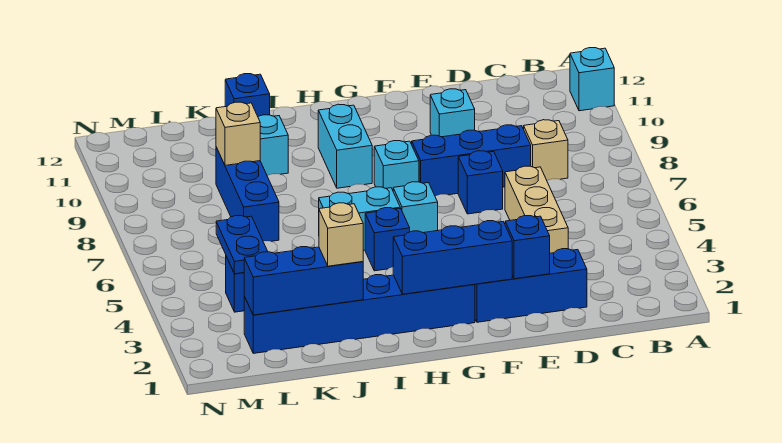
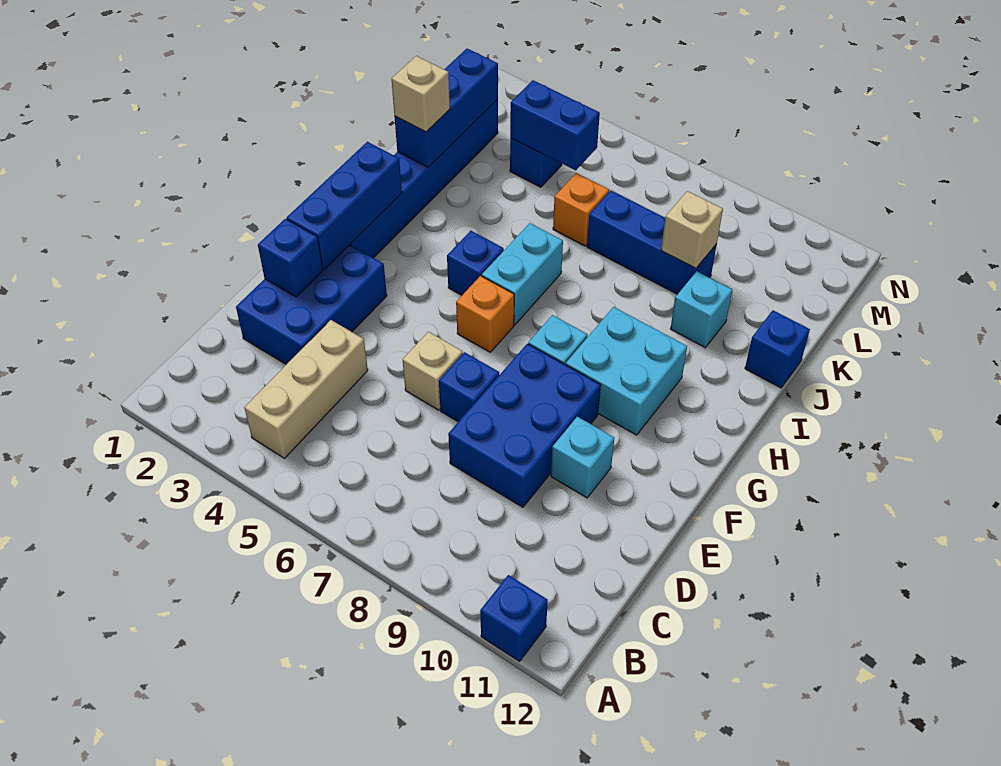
cyan 1x1 brick [570,48,614,111] -> blue 1x1 brick [480,575,548,662]
tan 1x1 brick [524,120,568,180] -> tan 1x1 brick moved to [403,332,463,410]
blue 1x3 brick [475,249,587,322] -> blue 2x3 brick [236,245,387,364]
tan 1x3 brick [505,166,568,253] -> tan 1x3 brick turned to [244,320,368,458]
blue 1x3 brick [412,125,531,196] -> blue 2x3 brick [448,344,601,507]
cyan 1x1 brick [393,182,438,233] -> orange 1x1 brick [456,276,514,352]
cyan 1x2 brick [318,104,372,188] -> cyan 2x2 brick [566,307,687,435]
none -> orange 1x1 brick [553,173,609,246]
blue 1x2 plate [216,216,268,274] -> blue 1x2 brick [510,80,600,170]

